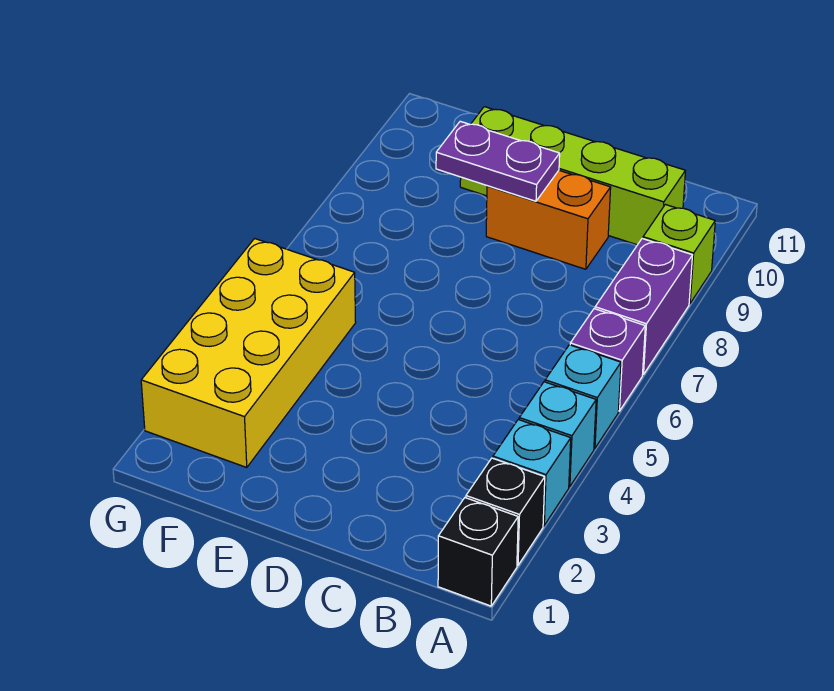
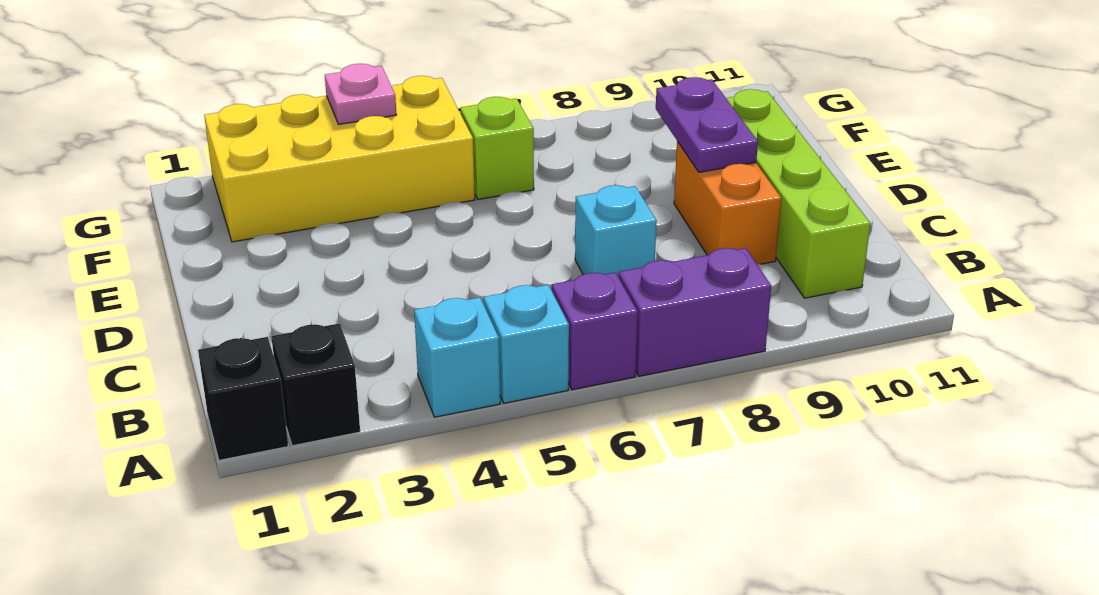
cyan 1x1 brick [493,420,571,525] -> cyan 1x1 brick moved to [575,185,657,277]
lime 1x1 brick [643,205,715,304] -> lime 1x1 brick moved to [460,97,534,200]
none -> pink 1x1 plate [325,64,396,124]

